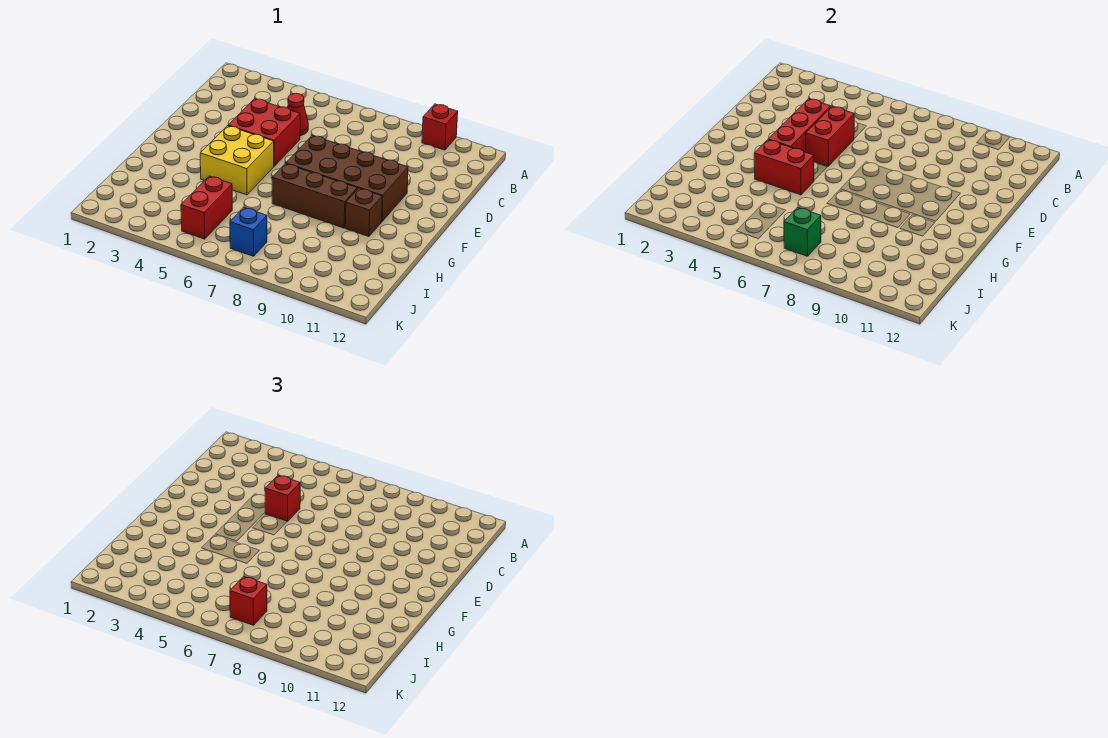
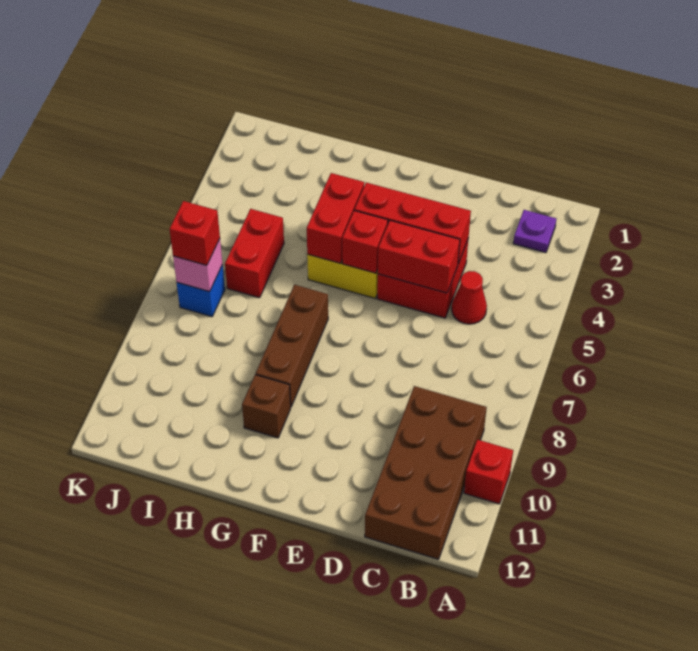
none -> purple 1x1 plate [513,210,556,253]
red 1x1 brick [265,475,300,521] -> red 1x1 brick moved to [342,211,388,273]
brown 2x4 brick [286,135,408,221] -> brown 2x4 brick moved to [365,386,487,559]
red 1x2 brick [181,176,232,239] -> red 1x2 brick turned to [225,209,284,298]
green 1x1 brick [784,207,821,256] -> pink 1x1 brick [173,239,223,292]

